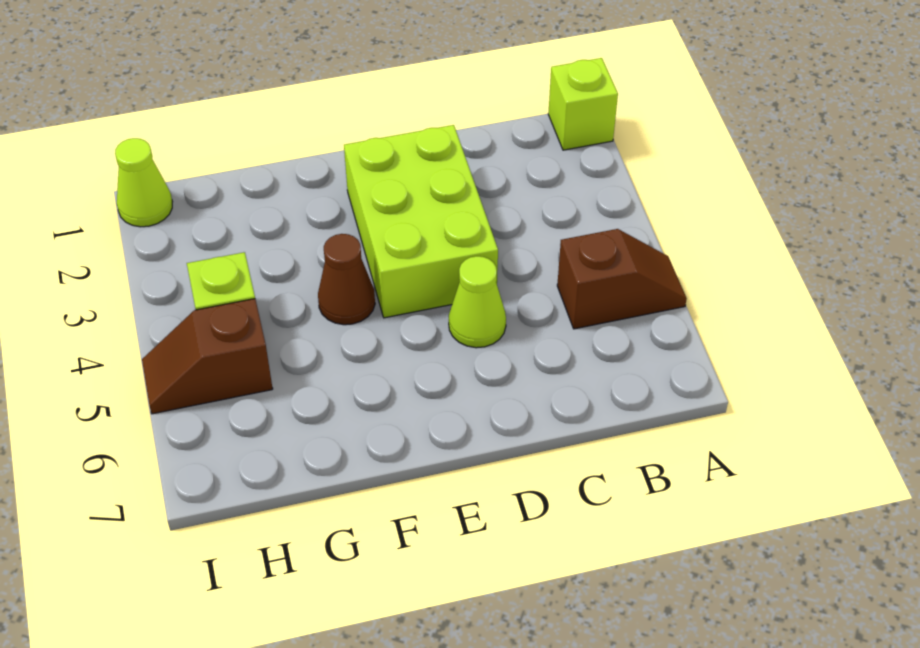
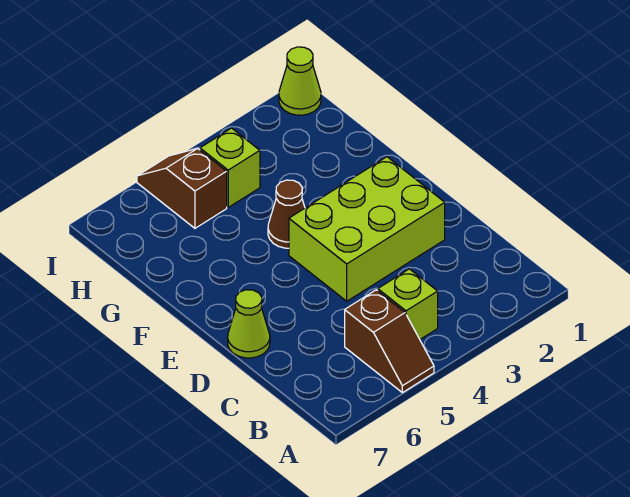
lime 1x1 brick [548,58,618,150] -> lime 1x1 brick moved to [378,269,438,339]
lime 1x1 cone [449,256,506,348] -> lime 1x1 cone moved to [228,290,270,358]

